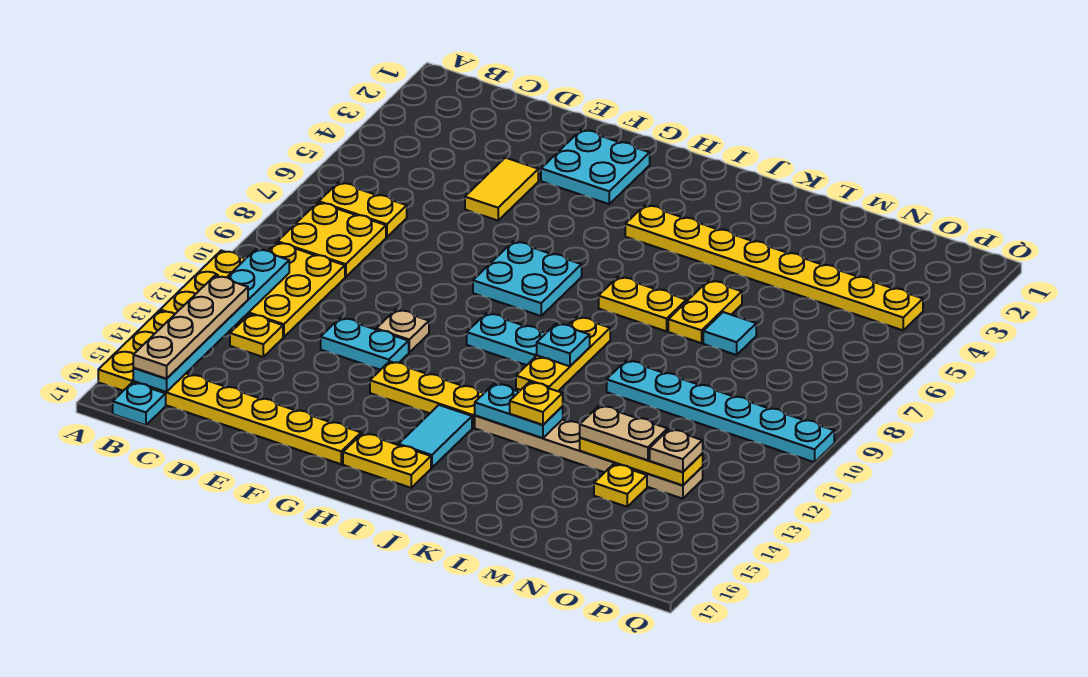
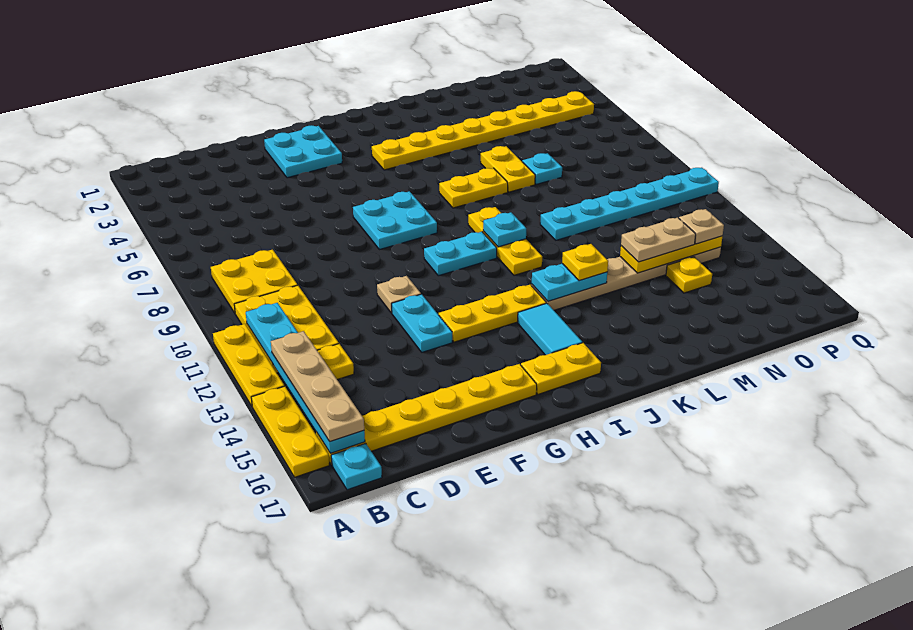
yellow 1x2 plate [319,182,407,237] -> none
yellow 1x2 tile [465,158,538,221] -> none
cyan 1x2 plate [321,318,409,370] -> cyan 1x2 plate turned to [392,294,452,352]
cyan 1x1 tile [703,312,756,355] -> cyan 1x1 plate [522,153,562,184]

